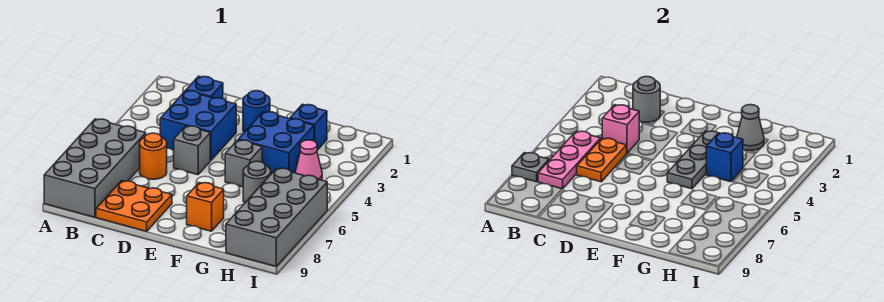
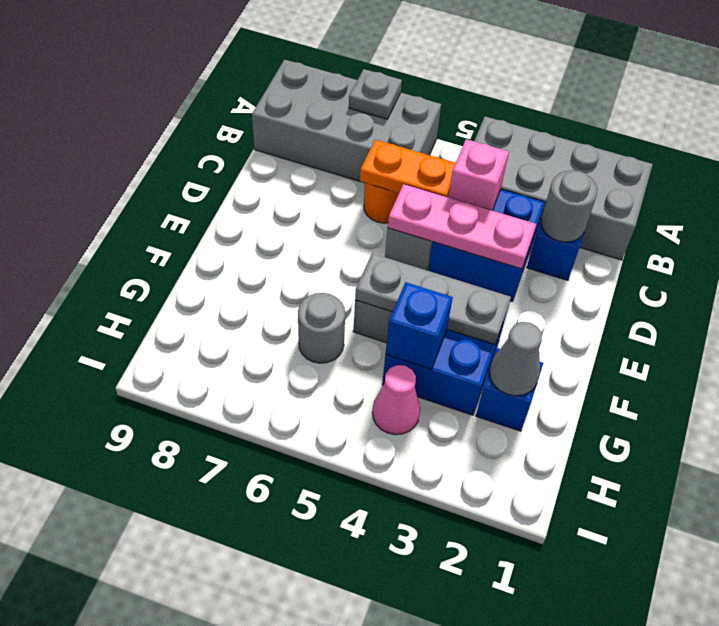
pink 1x3 plate [538,131,601,189] -> pink 1x3 plate moved to [388,184,536,269]
orange 2x2 plate [96,181,172,231] -> none
blue 1x1 round brick [243,91,270,132] -> none
orange 1x1 brick [187,183,224,231] -> none
grey 2x4 brick [226,168,327,266] -> grey 2x4 brick moved to [474,116,653,260]

